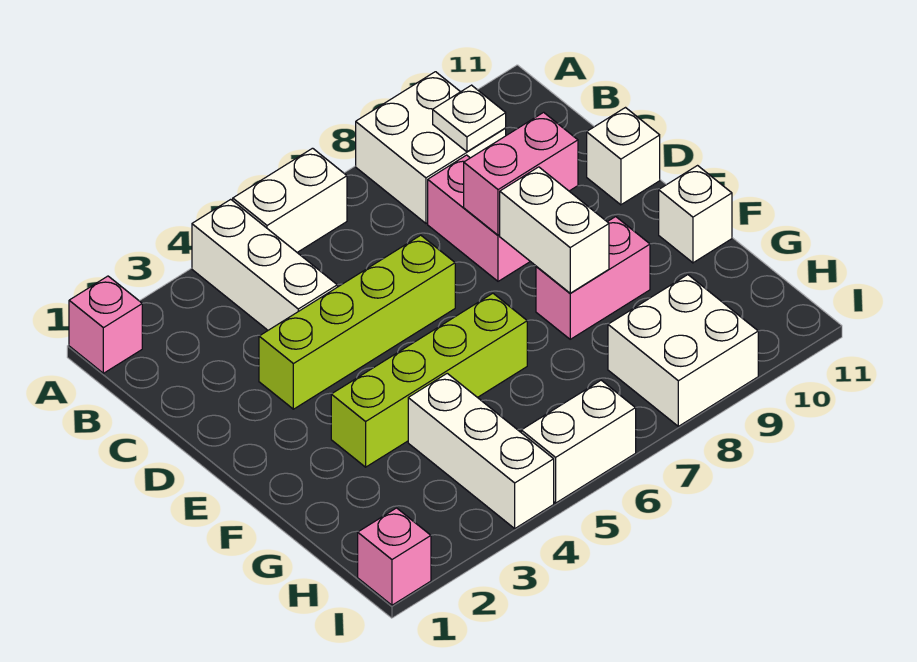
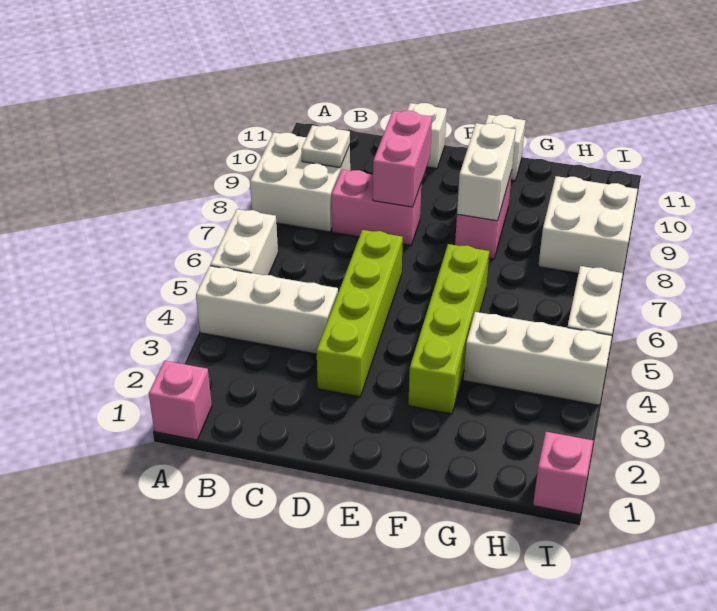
white 1x2 brick [500,167,609,293] -> white 1x2 brick turned to [457,123,516,221]

